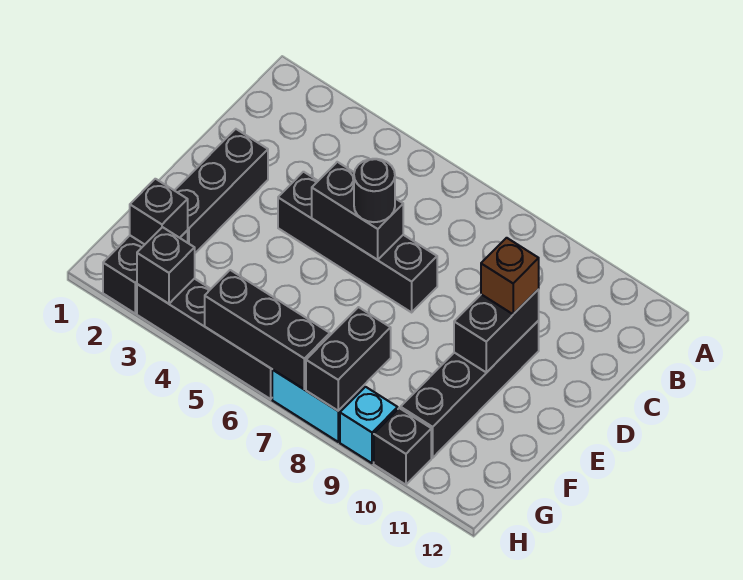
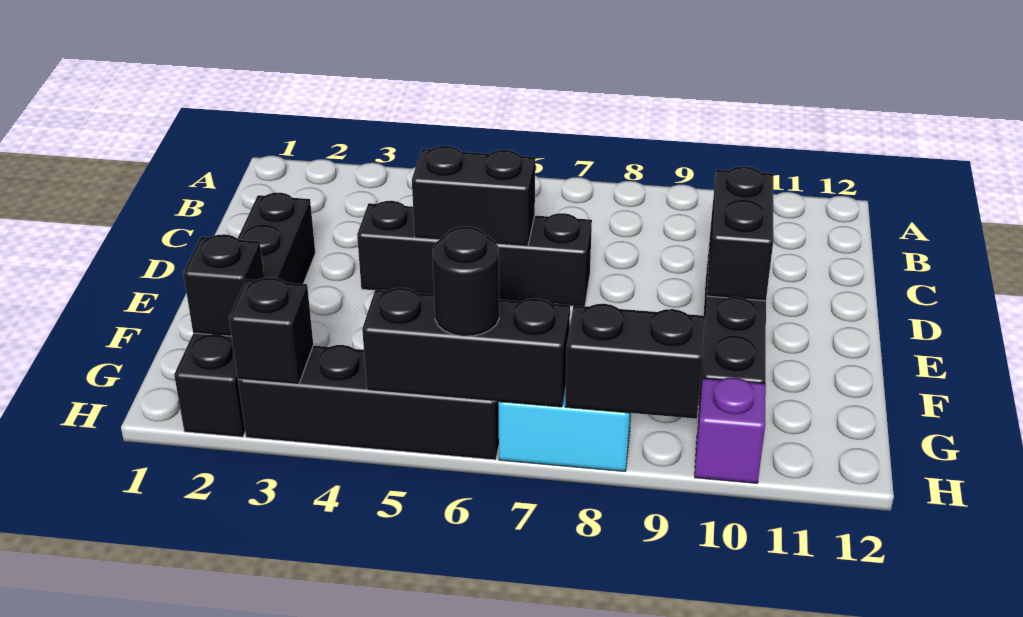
black 1x1 round brick [354,159,395,222] -> black 1x1 round brick moved to [433,227,499,336]
brown 1x1 brick [481,238,539,314] -> none
black 1x2 brick [306,307,391,411] -> black 1x2 brick turned to [565,304,705,419]
cyan 1x1 brick [340,387,398,463] -> none
black 1x1 brick [374,408,431,485] -> purple 1x1 brick [695,377,766,483]

